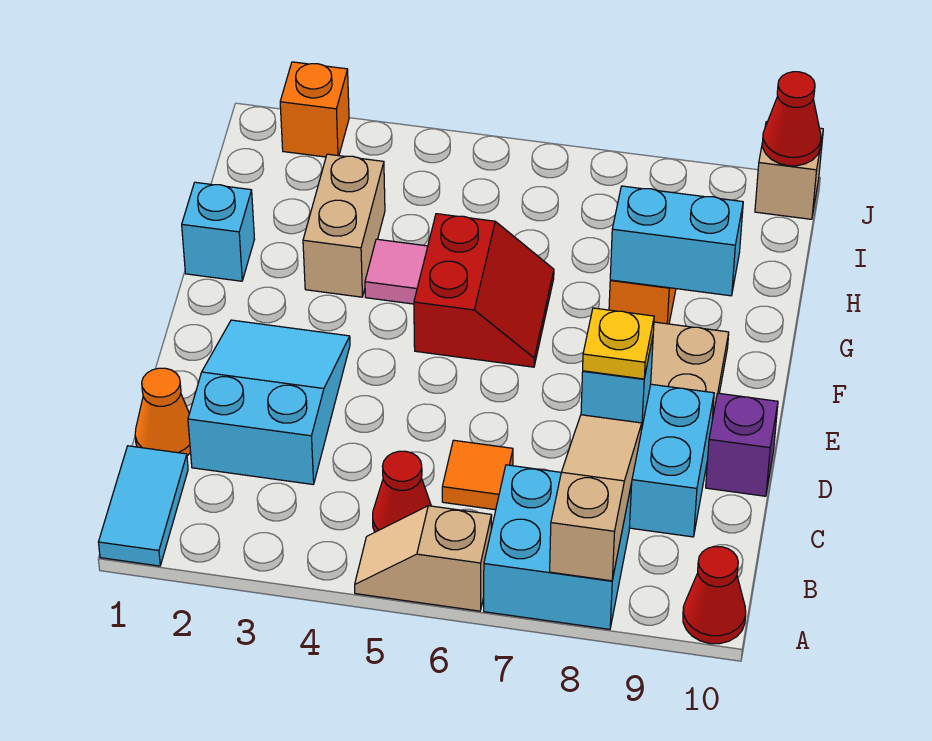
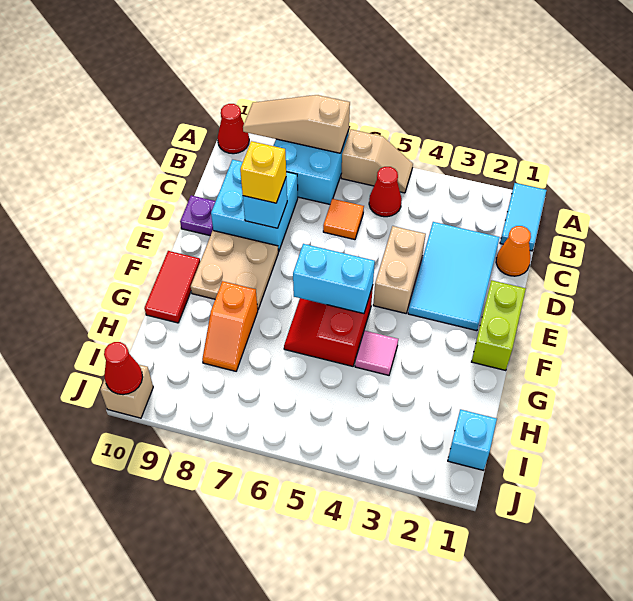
tan 1x3 slope [550,415,642,581] -> tan 1x3 slope turned to [243,95,350,153]
cyan 2x3 slope [188,320,350,484] -> cyan 2x3 tile [408,222,500,331]
yellow 1x1 plate [583,308,654,379] -> yellow 1x1 brick [240,141,286,203]
purple 1x1 brick [706,393,778,496] -> purple 1x1 plate [180,195,216,236]
none -> lime 1x2 brick [472,280,526,371]
none -> red 1x2 tile [144,251,200,323]
cyan 1x1 brick [182,182,254,281] -> cyan 1x1 brick moved to [448,409,497,470]
tan 1x2 brick [303,154,385,297] -> tan 1x2 brick moved to [373,226,426,313]
cyan 1x2 brick [610,186,743,296] -> cyan 1x2 brick moved to [293,244,375,314]
orange 1x1 brick [280,62,349,157] -> none

